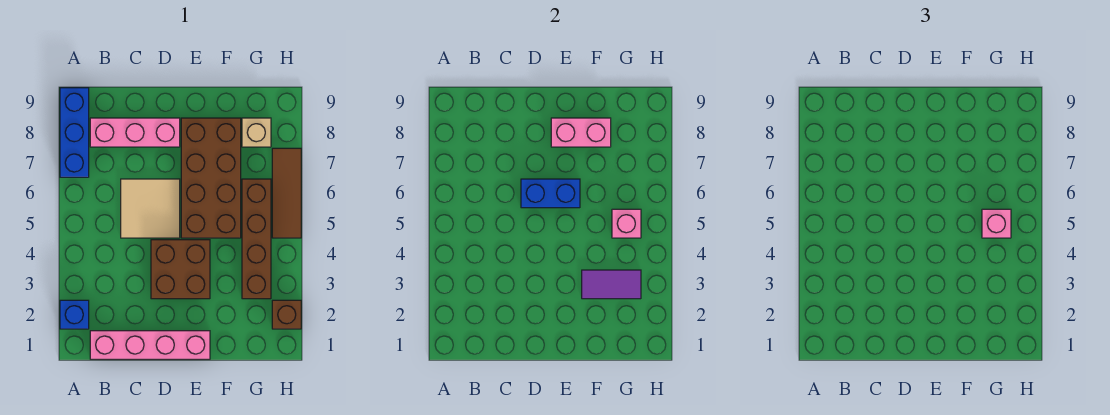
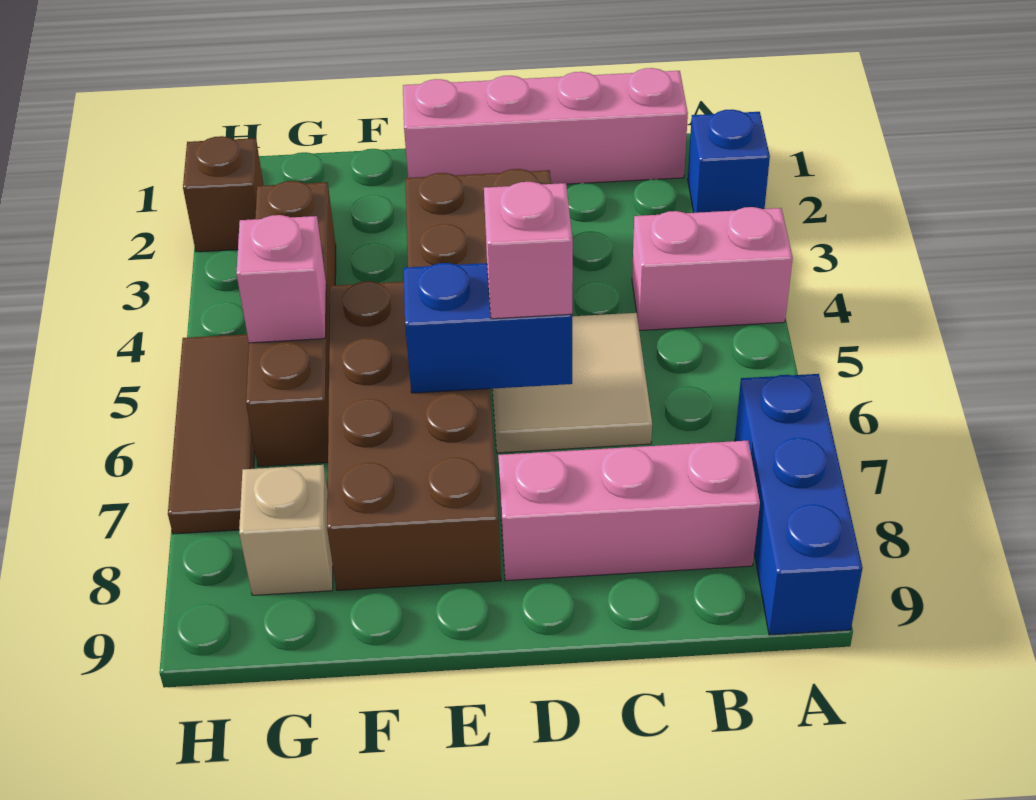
pink 1x2 brick [551,118,611,147] -> pink 1x2 brick moved to [632,207,793,331]
purple 1x2 tile [582,270,641,299] -> none
pink 1x1 brick [982,209,1011,238] -> pink 1x1 brick moved to [484,182,573,319]

